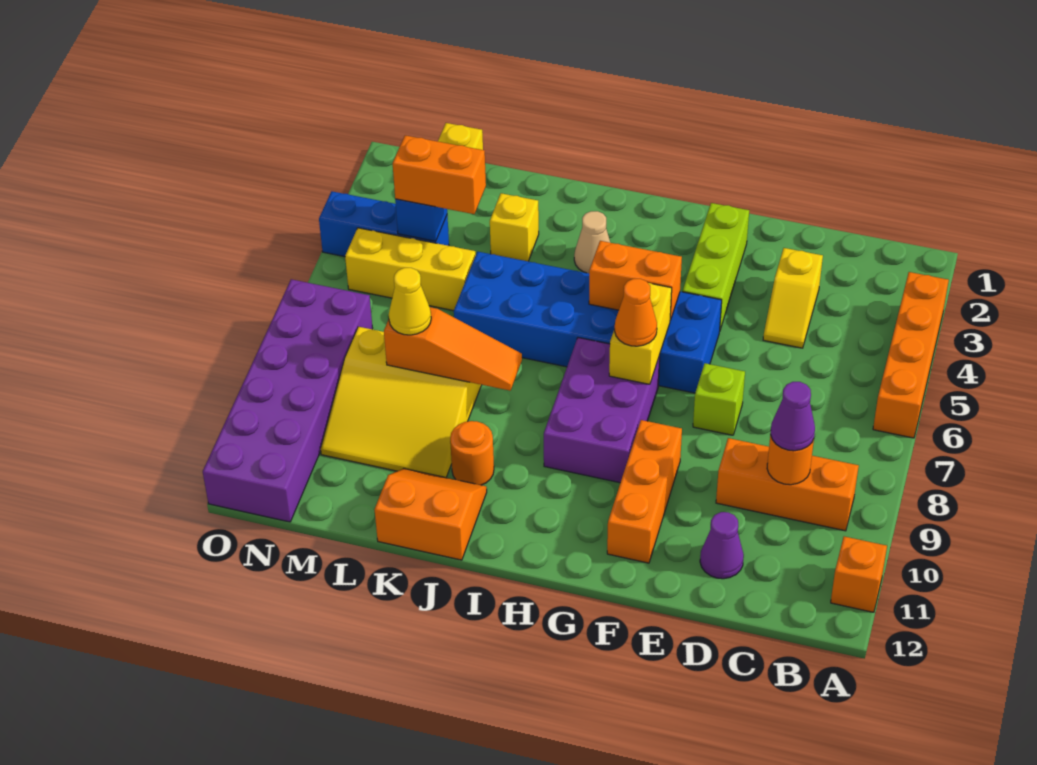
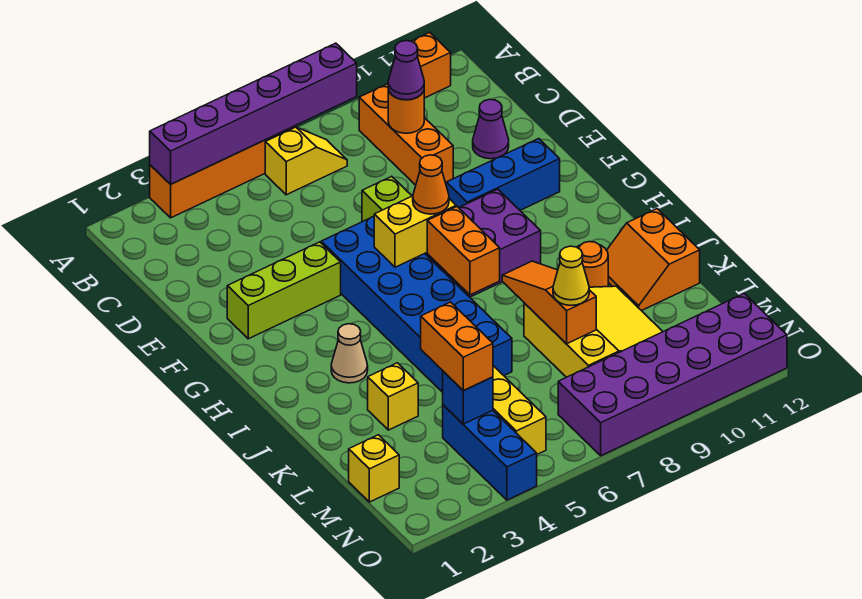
none -> purple 1x6 brick [150,43,357,184]
yellow 1x2 slope [763,248,823,348] -> yellow 1x2 slope moved to [265,127,347,195]
orange 1x3 brick [607,420,682,563] -> blue 1x3 brick [446,139,560,210]
orange 1x2 brick [589,241,682,320] -> orange 1x2 brick moved to [427,207,500,295]

